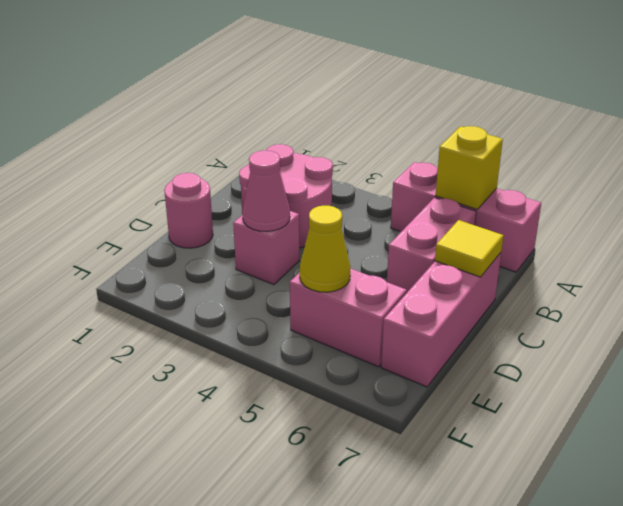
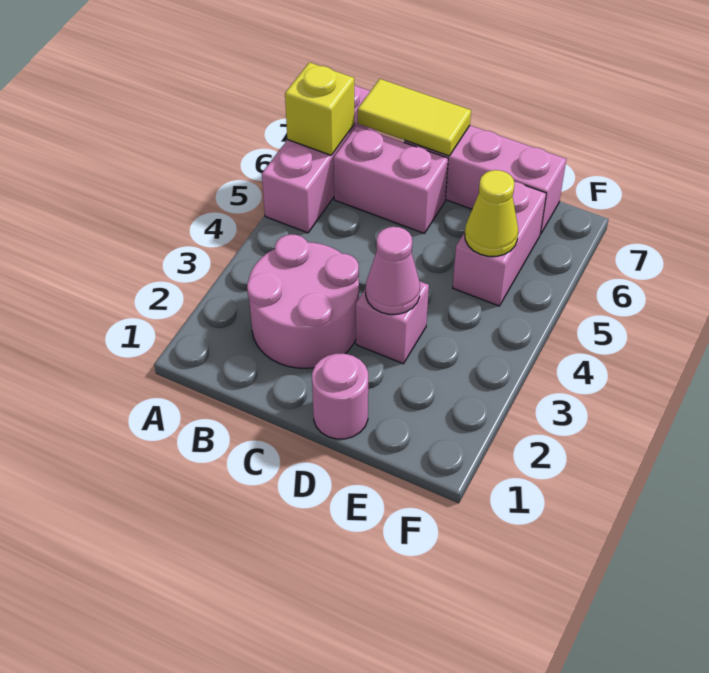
yellow 1x1 tile [435,220,504,277] -> yellow 1x2 tile [358,79,471,156]

